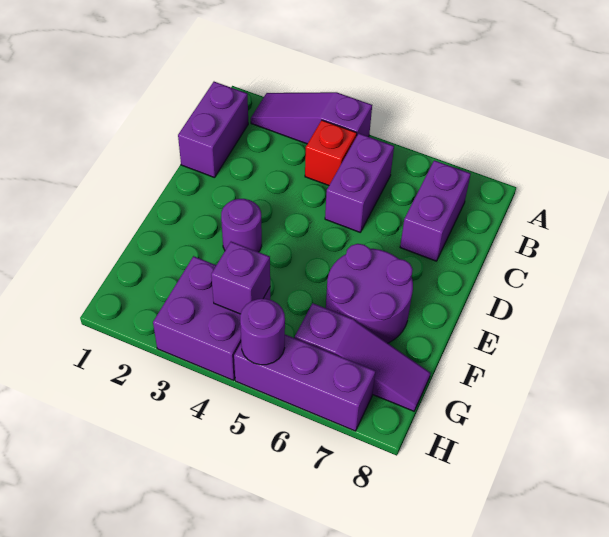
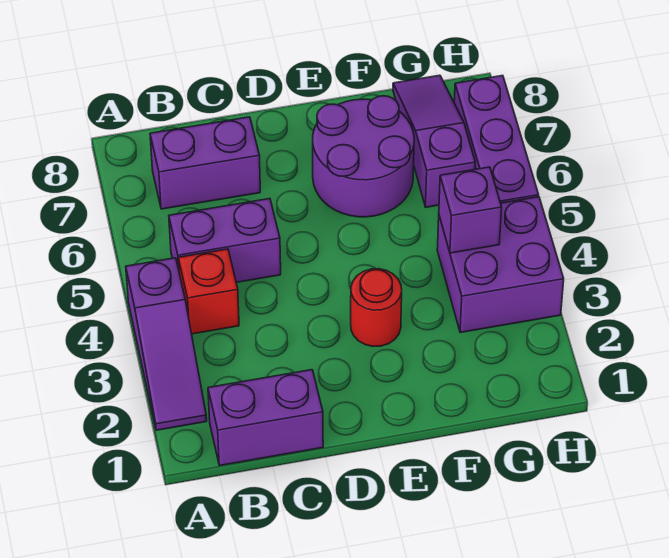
purple 1x1 round brick [221,199,262,252] -> red 1x1 round brick [351,269,402,346]
purple 1x1 round brick [240,299,285,365] -> none

